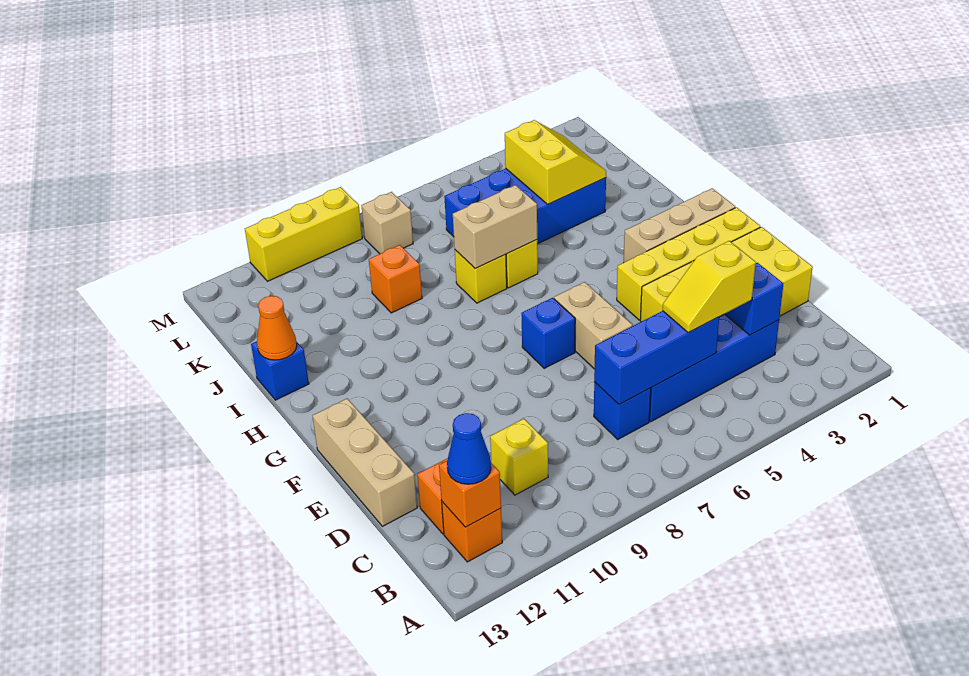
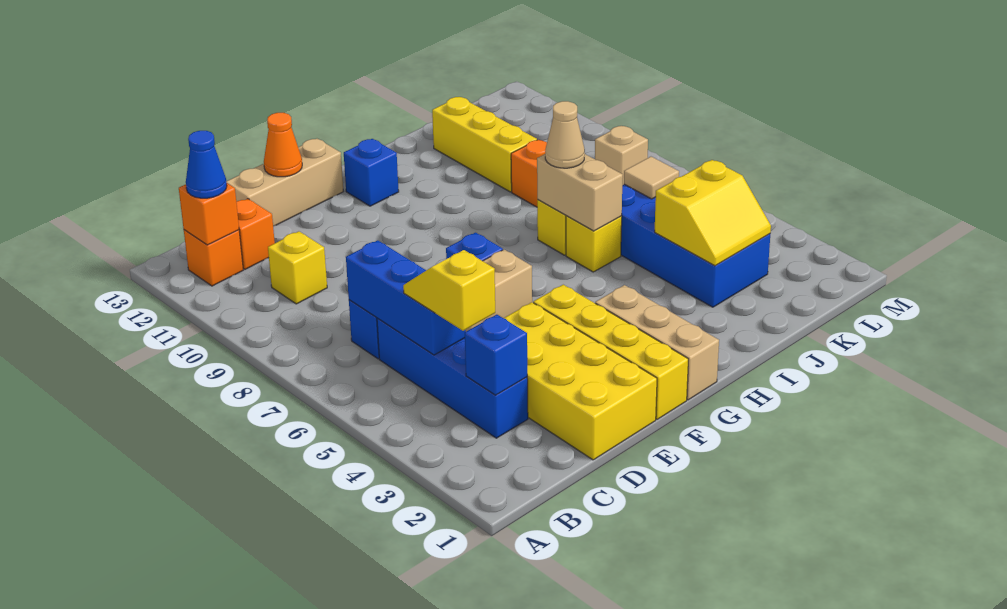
none -> tan 1x1 cone [545,101,585,168]
blue 1x1 brick [251,341,309,400] -> blue 1x1 brick moved to [344,139,399,206]
orange 1x1 cone [257,296,297,360] -> orange 1x1 cone moved to [264,113,302,177]
none -> tan 1x1 tile [624,157,679,199]
yellow 1x3 brick [245,187,362,281] -> yellow 1x3 brick moved to [432,97,537,192]

